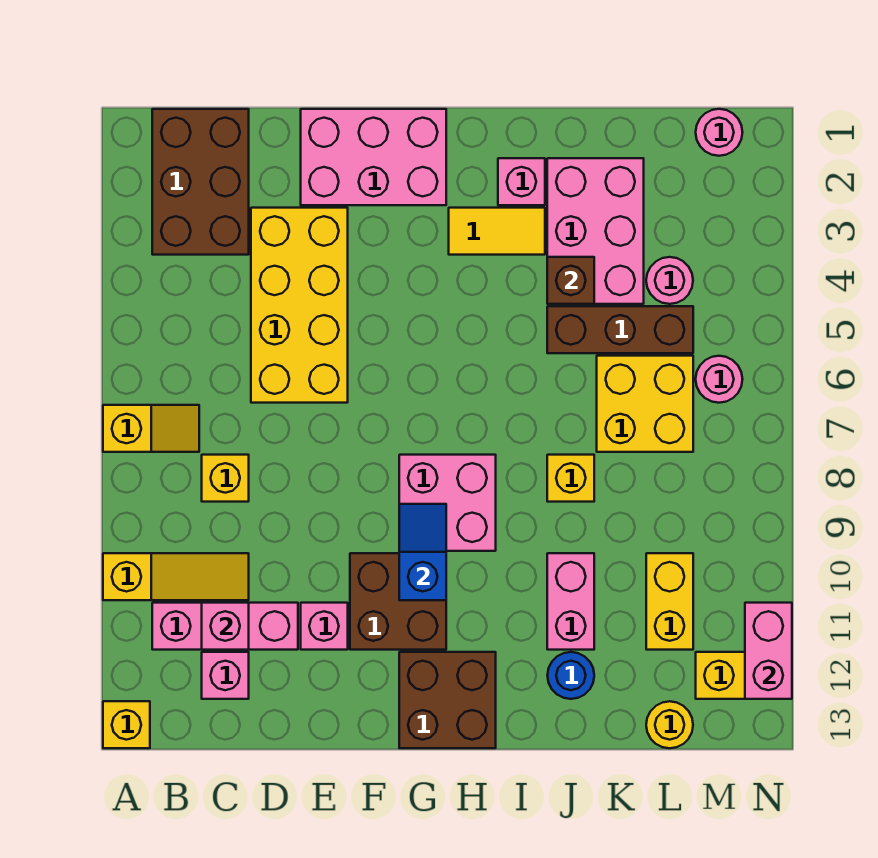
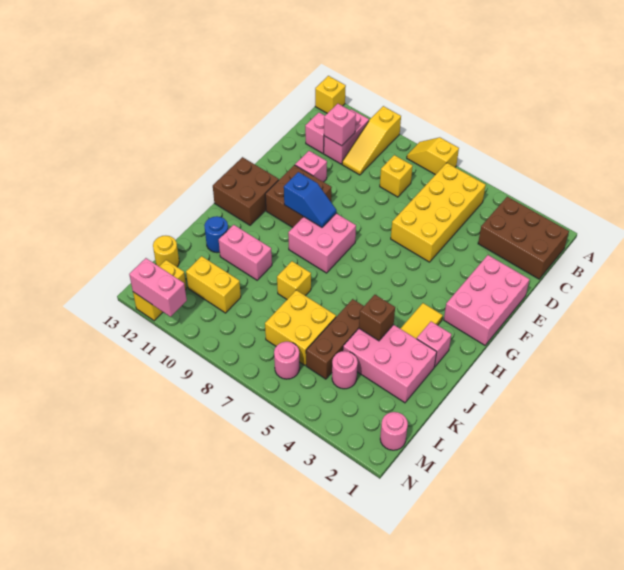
yellow 1x2 slope [103,405,199,452] -> yellow 1x2 slope turned to [407,137,459,175]
pink 1x3 brick [152,603,298,650] -> pink 1x2 brick [324,109,369,164]
yellow 2x4 brick [251,208,348,403] -> yellow 2x4 brick turned to [391,163,486,262]

